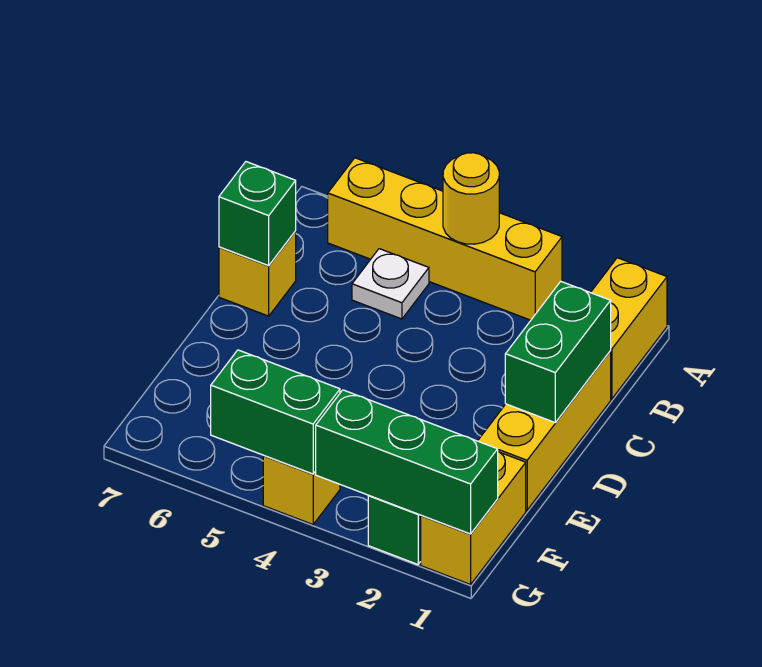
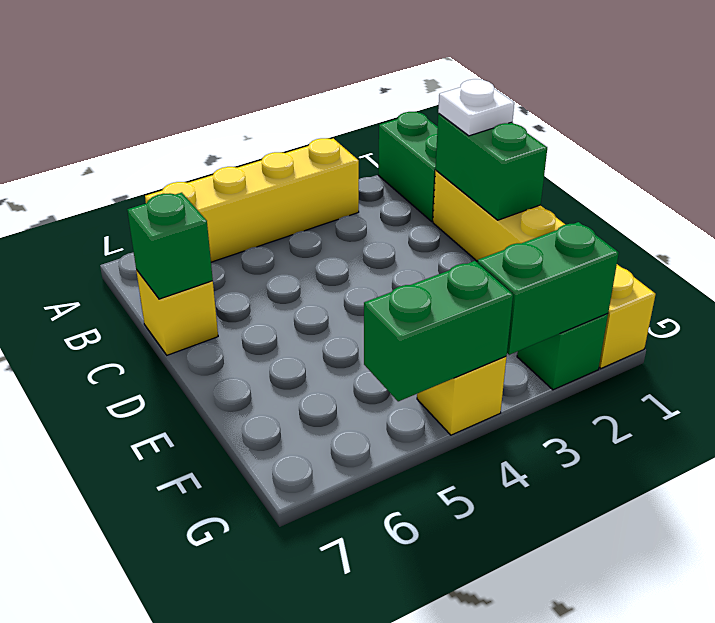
yellow 1x2 brick [591,258,667,399] -> green 1x2 brick [378,112,438,221]
yellow 1x1 round brick [443,153,499,244] -> none
white 1x1 plate [352,249,429,319] -> white 1x1 plate moved to [438,79,514,136]
green 1x3 brick [315,390,498,534] -> green 1x2 brick [477,222,619,355]

